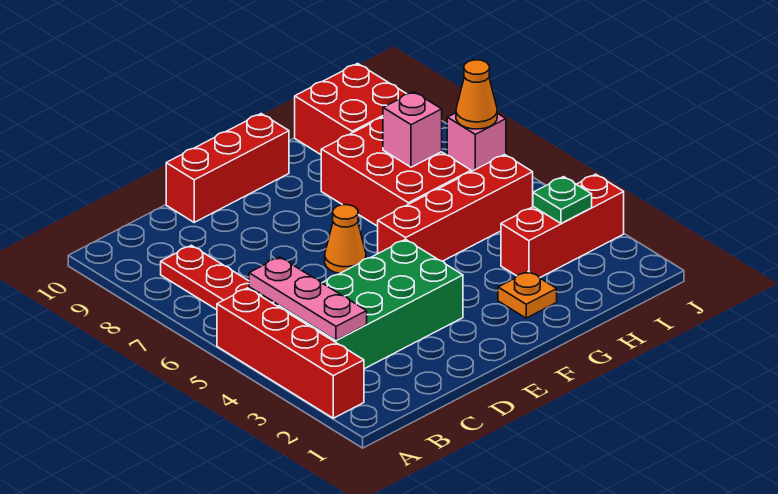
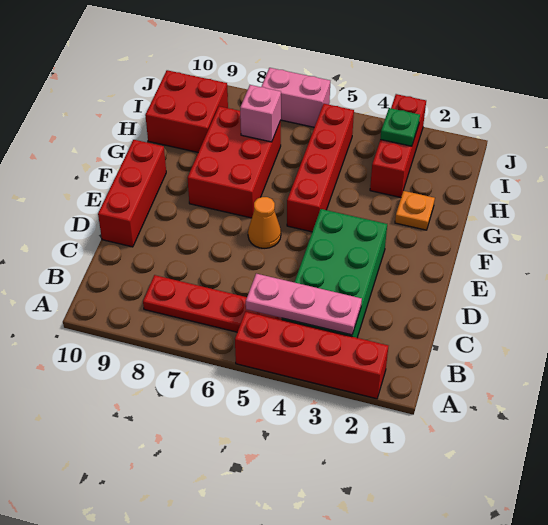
red 2x3 brick [321,117,471,226] -> red 2x3 brick turned to [187,106,281,218]
pink 1x1 brick [447,113,506,172] -> pink 1x2 brick [261,68,330,127]
orange 1x1 cone [456,60,497,129] -> none

